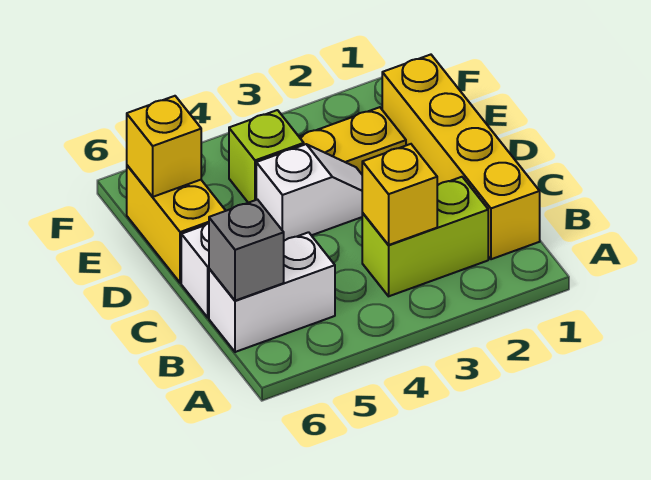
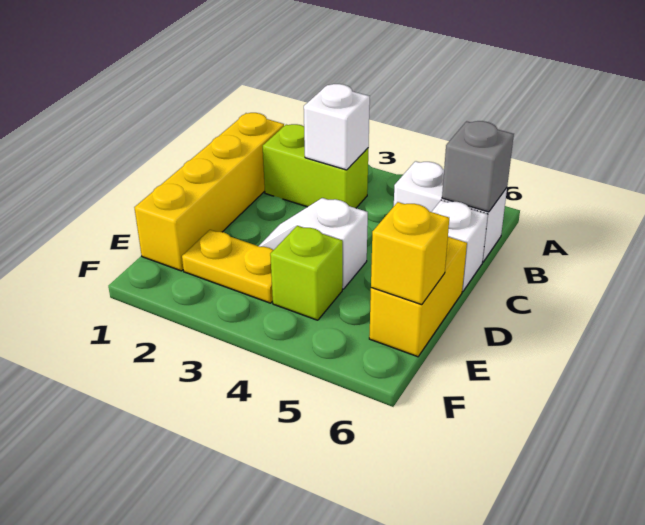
yellow 1x1 brick [362,144,437,245] -> white 1x1 brick [304,84,370,170]

